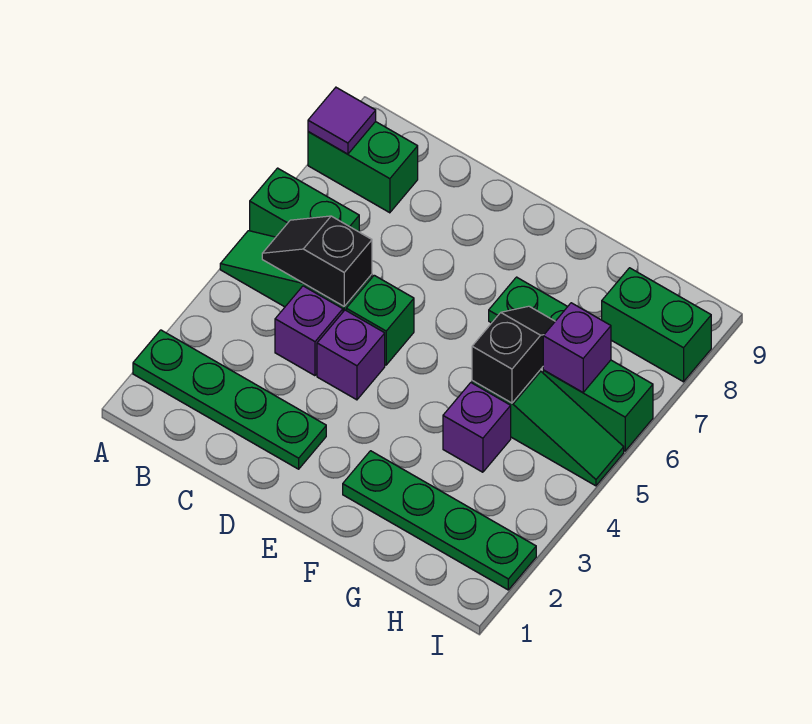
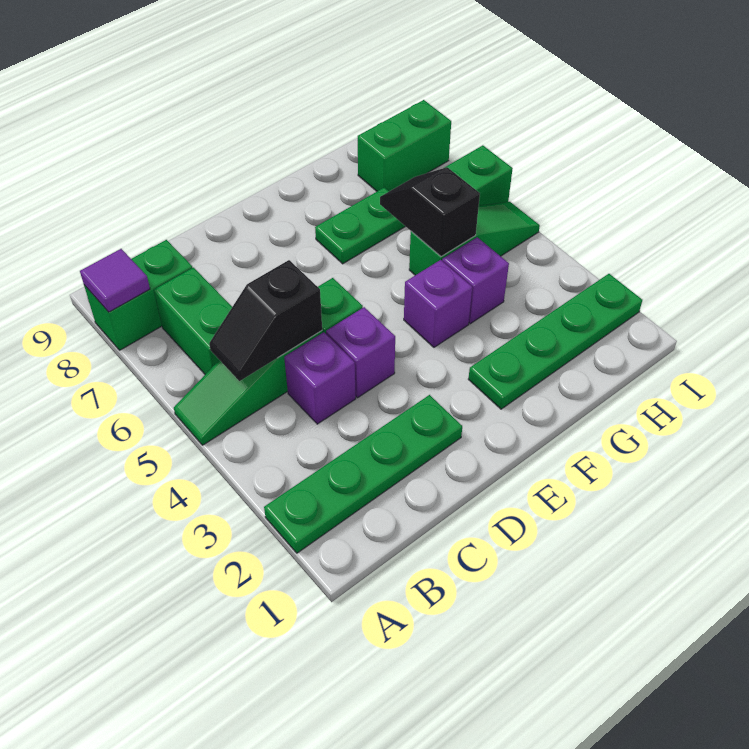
green 1x2 brick [250,168,359,237] -> green 1x2 brick turned to [154,268,232,374]
purple 1x1 brick [543,303,611,392] -> purple 1x1 brick moved to [404,260,472,347]

